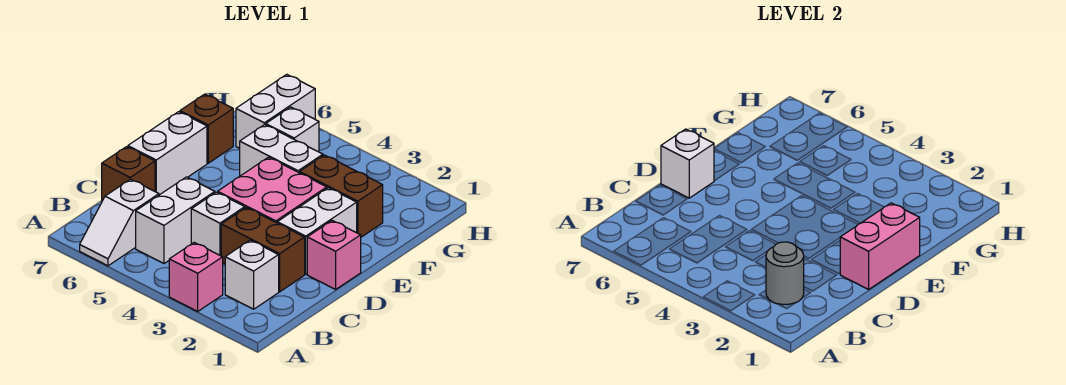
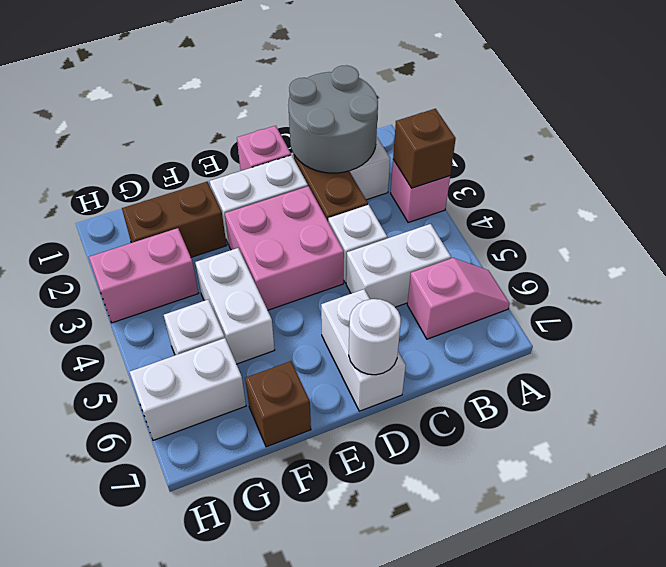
white 1x2 slope [80,179,159,266] -> pink 1x2 slope [407,258,510,339]
grey 1x1 round brick [766,242,804,305] -> grey 2x2 round brick [288,65,378,173]
brown 1x1 brick [102,147,155,201] -> brown 1x1 brick moved to [393,109,456,188]
pink 1x2 brick [840,203,920,289] -> pink 1x2 brick moved to [89,228,198,323]
white 1x2 brick [128,112,207,195] -> white 1x2 brick turned to [321,289,406,411]
white 1x1 brick [661,129,714,198] -> white 1x1 round brick [349,299,401,375]
brown 1x2 brick [300,155,383,237] -> brown 1x2 brick turned to [122,182,227,257]

